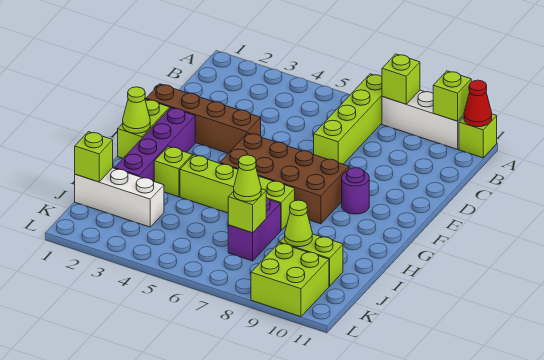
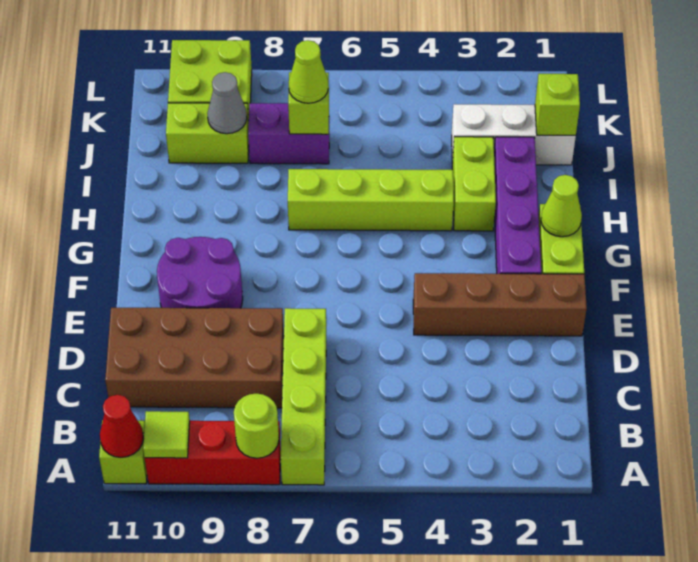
white 1x3 brick [382,90,464,149] -> red 1x3 brick [145,421,281,485]
lime 1x1 brick [382,54,420,104] -> lime 1x1 round brick [234,393,279,458]
lime 1x1 brick [433,71,471,121] -> lime 1x1 tile [143,411,190,458]
brown 2x4 brick [220,133,349,224] -> brown 2x4 brick moved to [105,308,284,408]
purple 1x1 round brick [342,168,369,214] -> purple 2x2 round brick [157,237,243,308]
lime 1x1 brick [154,147,192,197] -> lime 1x2 brick [452,137,496,231]
purple 1x2 brick [228,197,281,261] -> purple 1x2 brick turned to [248,103,329,164]
lime 1x1 cone [285,200,312,247] -> grey 1x1 cone [207,72,247,134]

